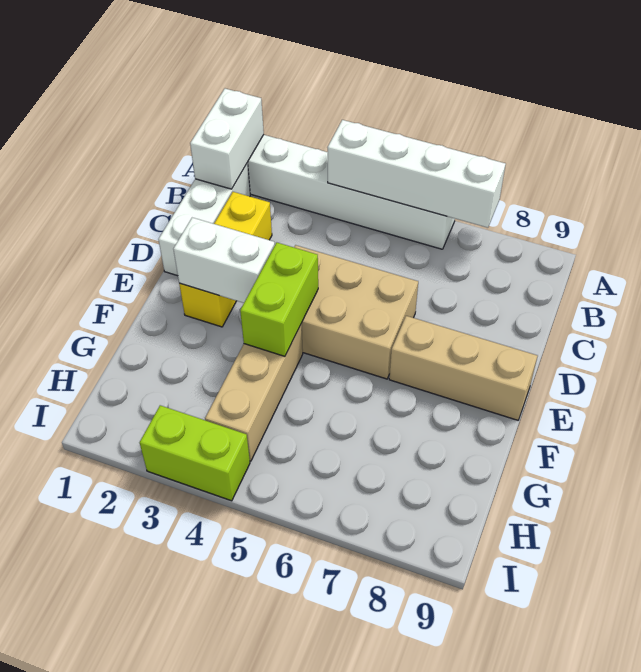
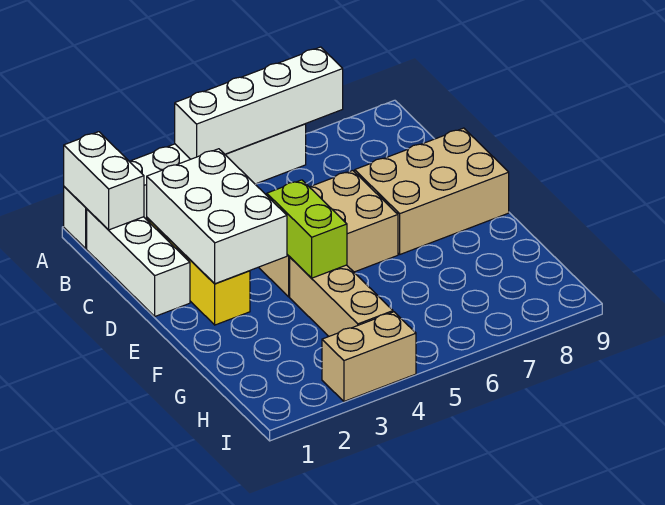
white 1x2 brick [173,218,275,303] -> white 2x3 brick [147,149,287,284]
tan 1x3 brick [389,316,537,420] -> tan 2x3 brick [355,128,509,254]
lime 1x2 brick [140,405,250,501] -> tan 1x2 brick [322,312,416,401]

